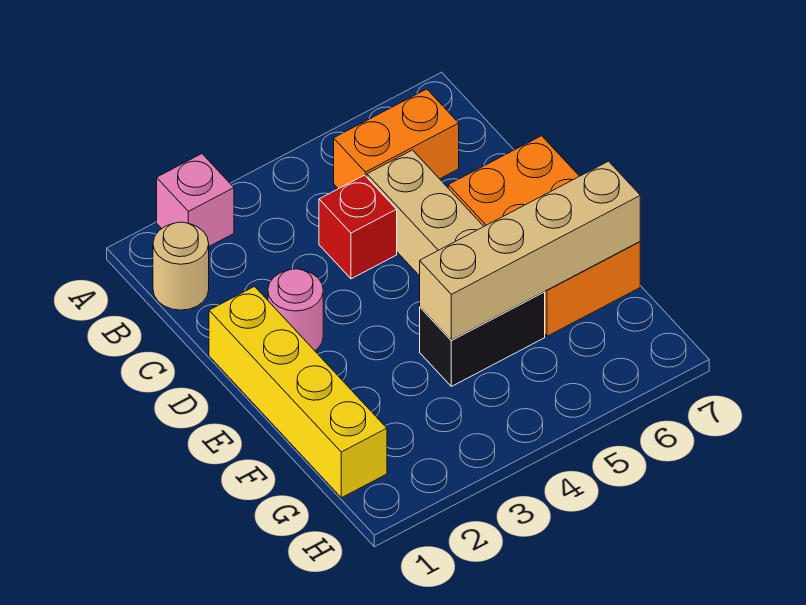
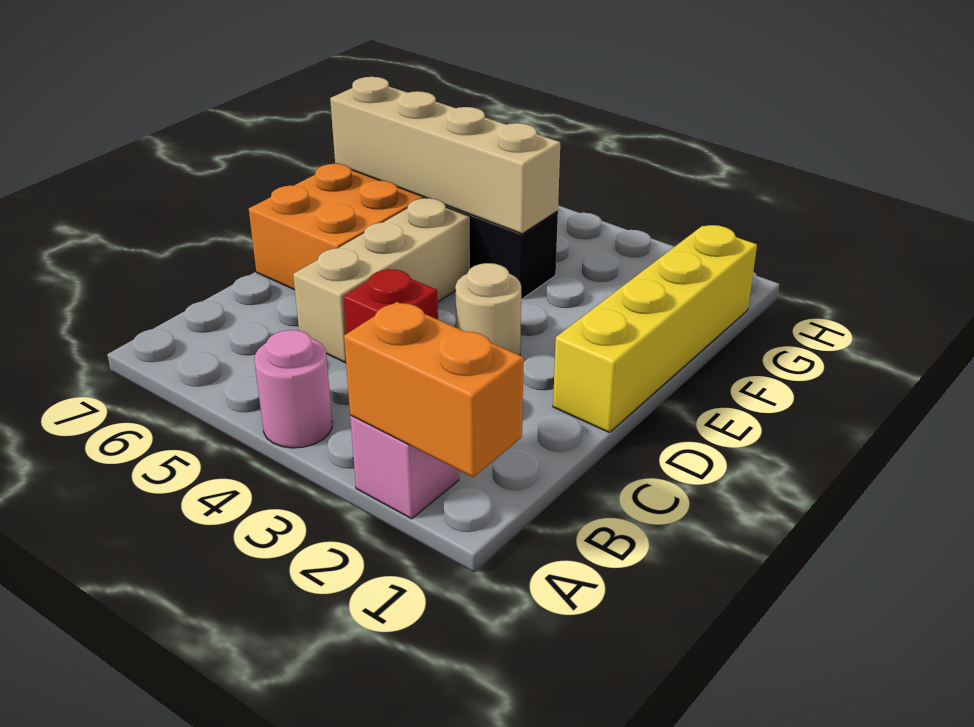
tan 1x1 round brick [153,222,209,310] -> tan 1x1 round brick moved to [455,263,521,355]
orange 1x2 brick [334,89,459,189] -> orange 1x2 brick moved to [344,302,524,477]
pink 1x1 round brick [268,269,323,351] -> pink 1x1 round brick moved to [255,330,332,448]

